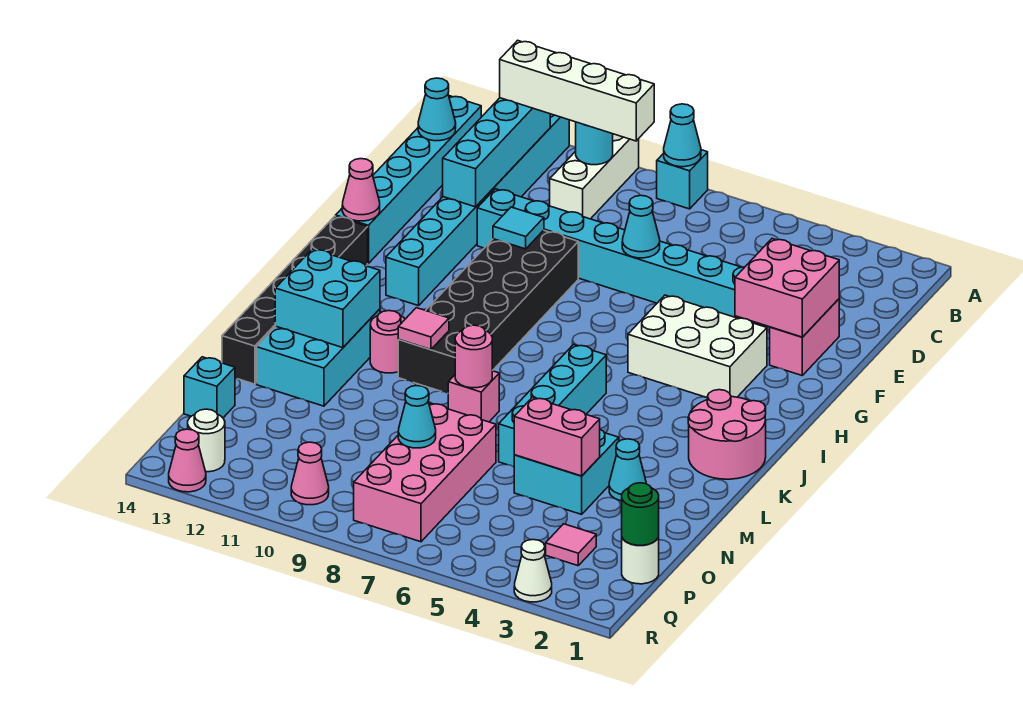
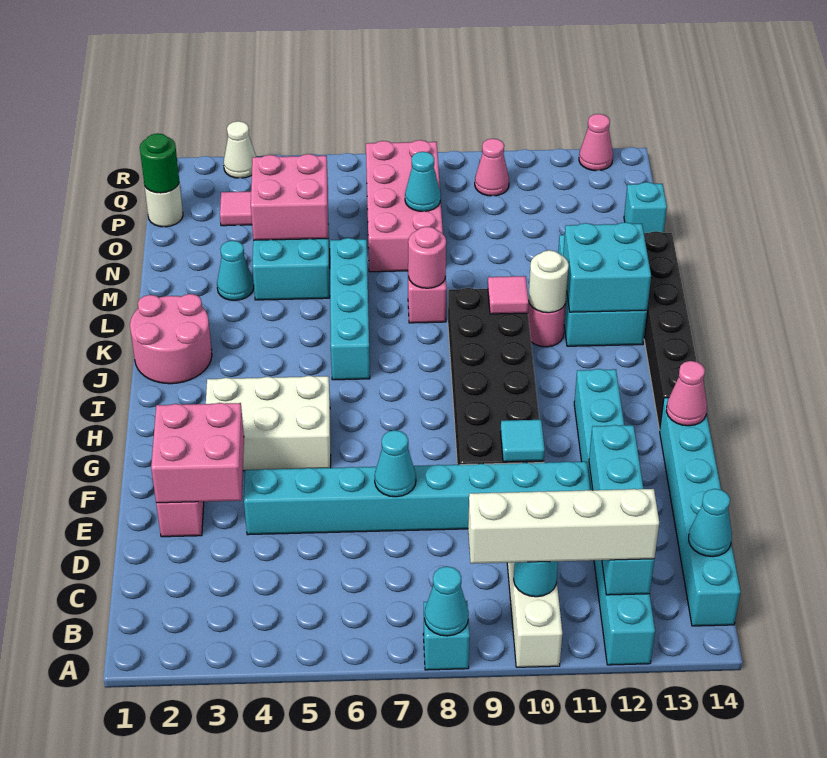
pink 1x2 brick [514,397,600,476] -> pink 2x2 brick [251,154,328,240]
white 1x1 round brick [188,409,225,472] -> white 1x1 round brick moved to [528,250,569,313]

